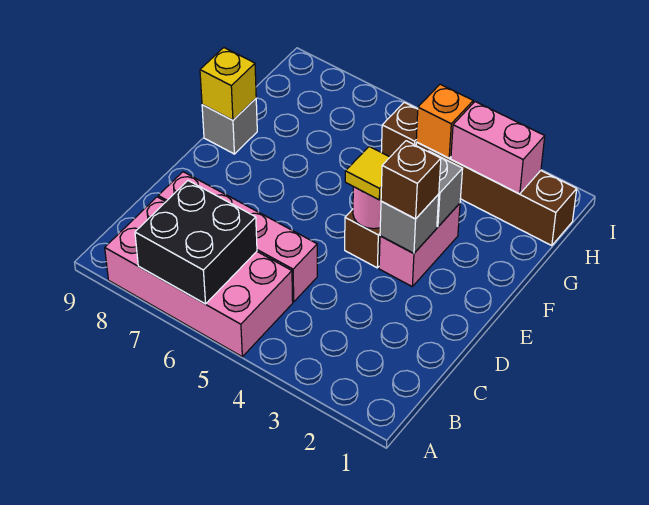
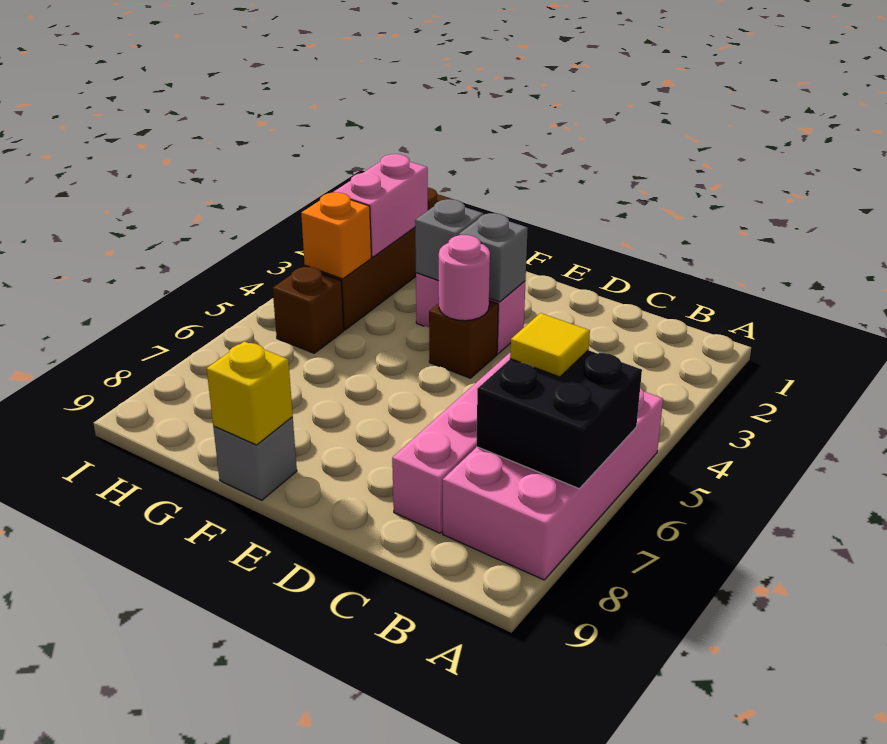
brown 1x1 brick [381,141,441,219] -> none
yellow 1x1 tile [345,147,390,200] -> yellow 1x1 tile moved to [510,313,590,377]

